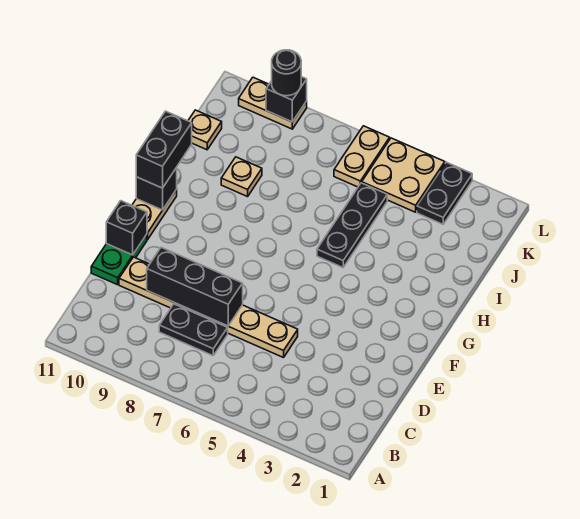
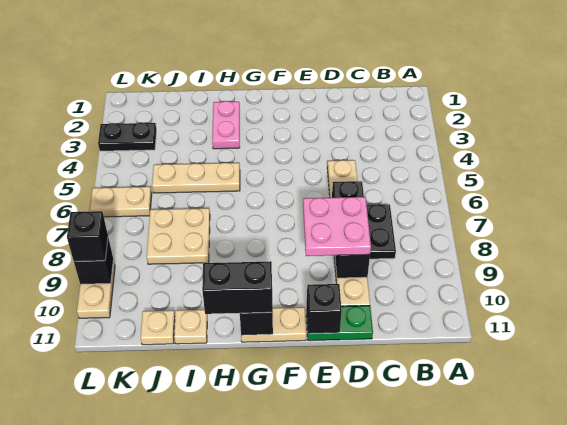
none -> pink 2x2 plate [303,197,371,256]
none -> pink 1x2 plate [212,101,240,149]
black 1x3 plate [317,183,387,267] -> tan 1x3 plate [152,163,240,193]
tan 1x1 plate [221,157,262,197] -> tan 1x1 plate moved to [174,310,207,344]
tan 2x2 plate [362,138,445,212] -> tan 2x2 plate moved to [147,208,210,264]
black 1x1 round brick [272,50,301,96] -> black 1x1 brick [67,211,108,261]

